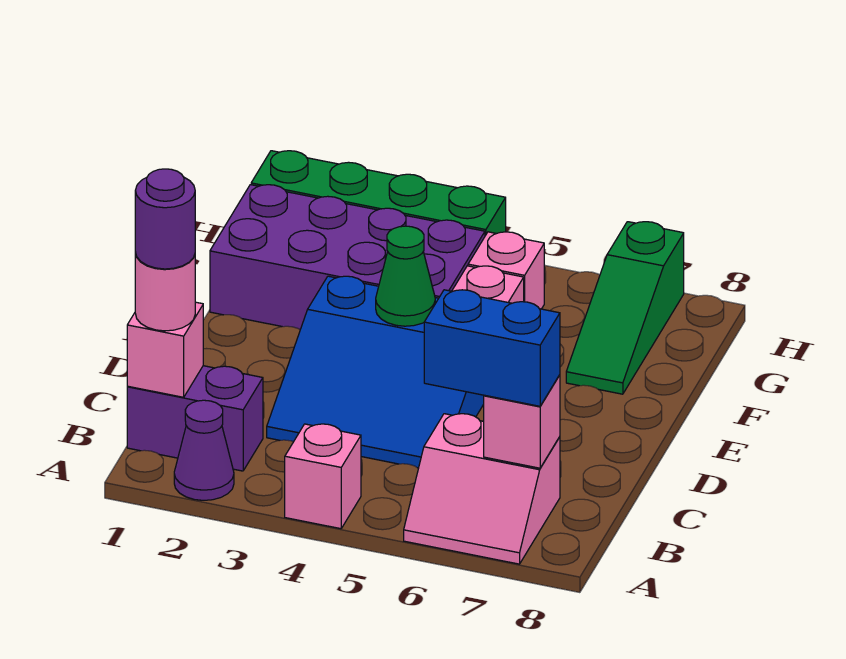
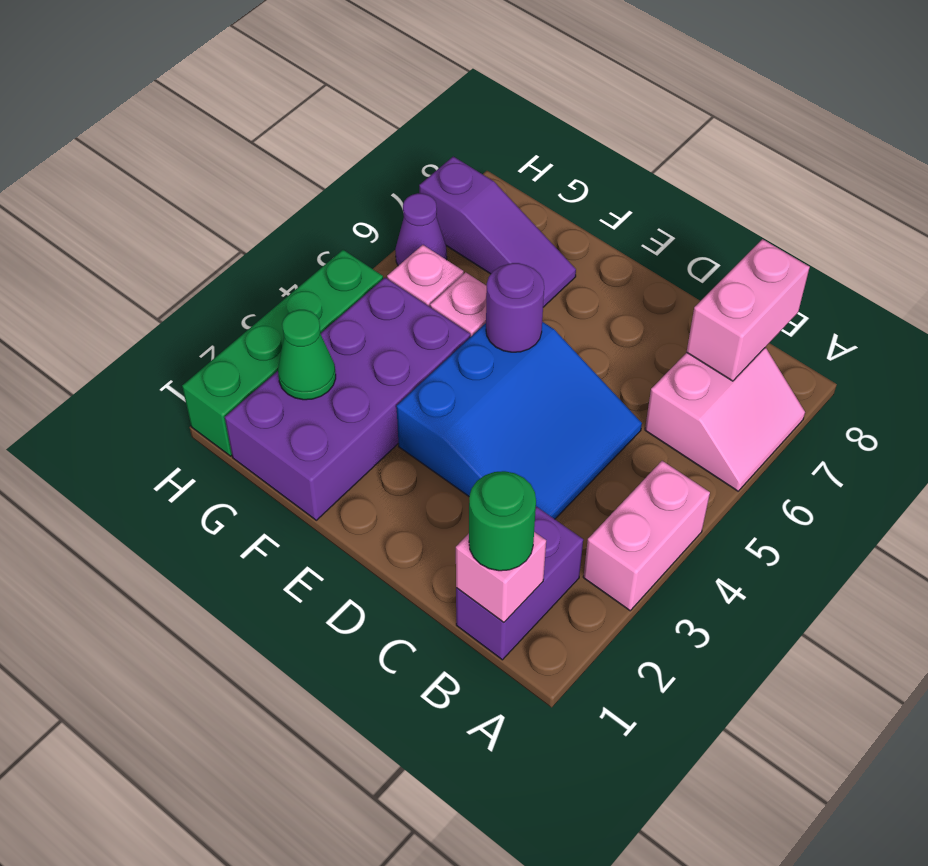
purple 1x1 cone [174,400,234,500] -> purple 1x1 cone moved to [395,193,447,266]
pink 1x1 brick [285,424,361,529] -> pink 1x2 brick [583,461,710,611]
pink 1x1 round brick [135,253,195,331] -> green 1x1 round brick [469,471,536,571]
purple 1x1 round brick [135,169,195,269] -> purple 1x1 round brick moved to [486,263,544,352]
blue 1x2 brick [424,290,560,406] -> none
pink 1x1 brick [484,375,560,468] -> pink 1x2 brick [687,239,810,381]
green 1x1 cone [376,226,435,326] -> green 1x1 cone moved to [278,310,336,400]
green 1x3 slope [566,222,684,394] -> purple 1x3 slope [419,157,576,307]

